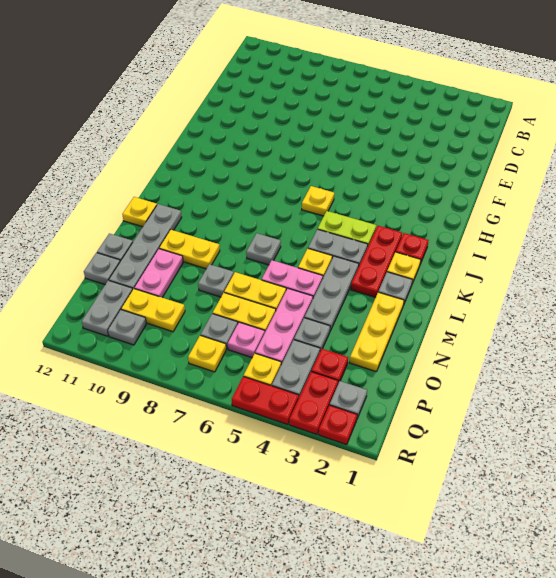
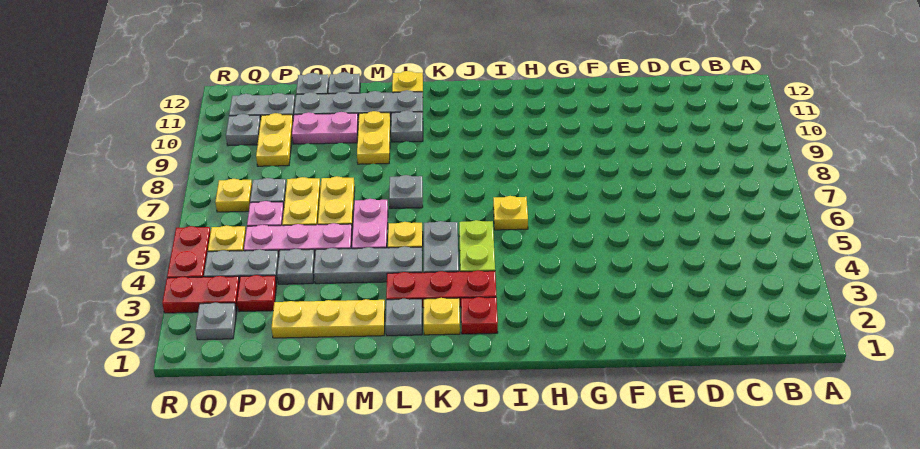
grey 1x1 plate [198,264,234,297] -> grey 1x1 plate moved to [391,110,423,142]
red 1x1 plate [319,405,357,445] -> none

